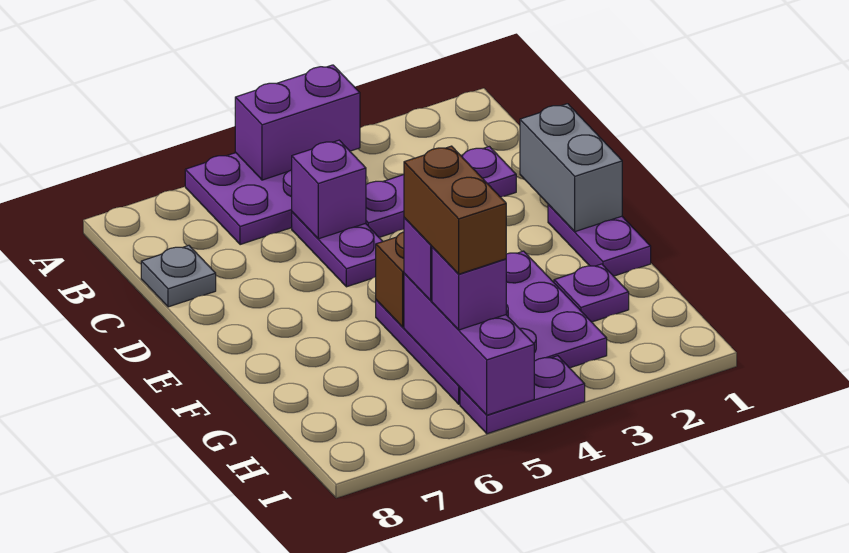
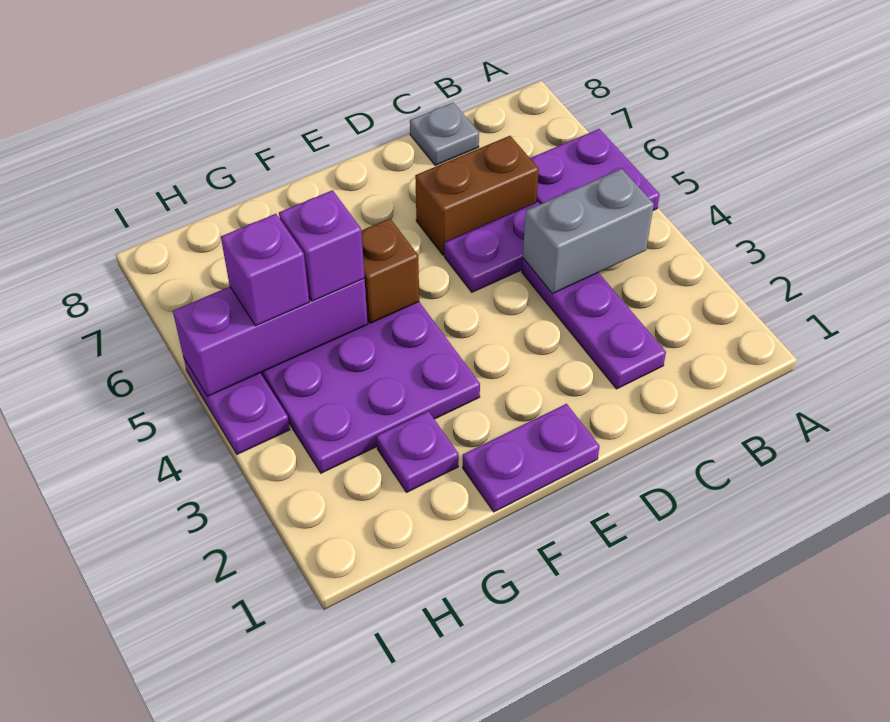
purple 1x2 brick [235,65,360,180] -> none
purple 1x1 brick [292,140,366,239] -> none
grey 1x2 brick [520,104,622,232] -> grey 1x2 brick moved to [523,169,654,294]
brown 1x2 brick [404,146,506,274] -> brown 1x2 brick moved to [415,136,539,255]

